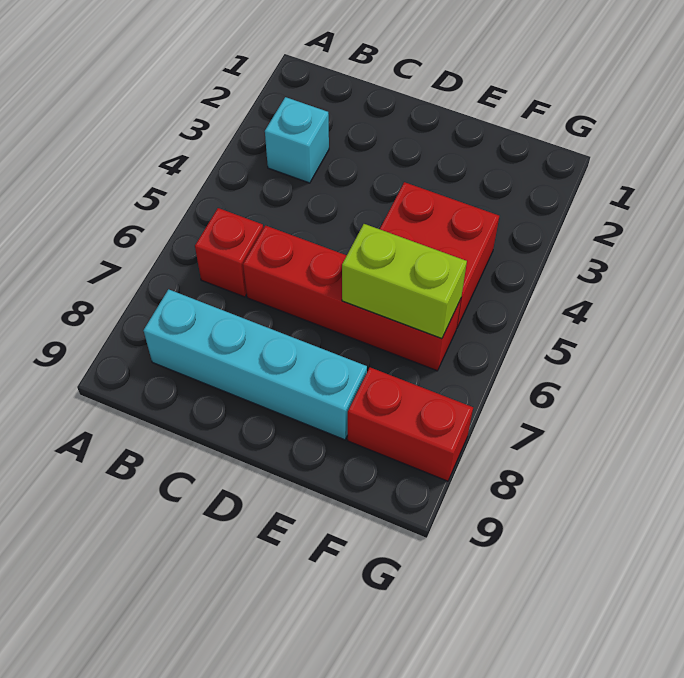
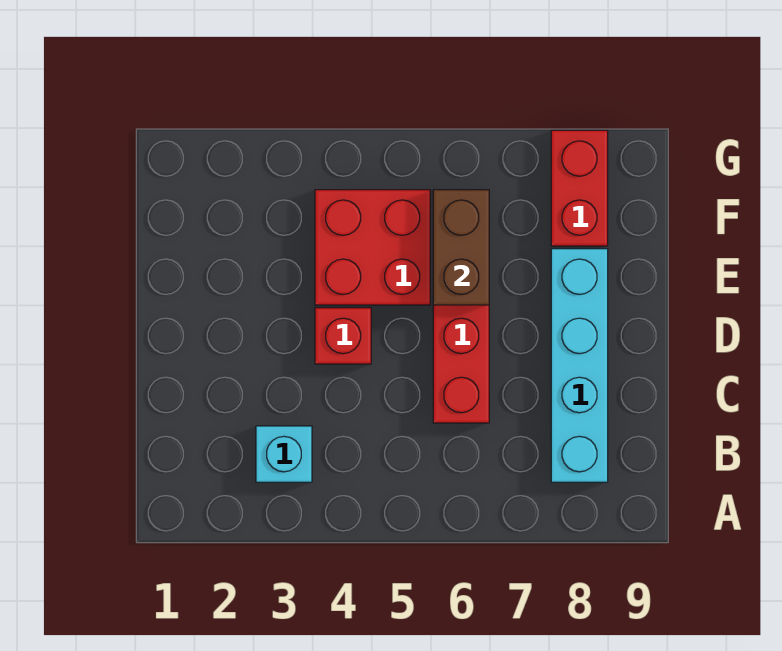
red 1x1 brick [195,208,263,297] -> red 1x1 brick moved to [315,308,371,364]
lime 1x2 brick [342,224,467,339] -> brown 1x2 brick [433,190,489,305]

